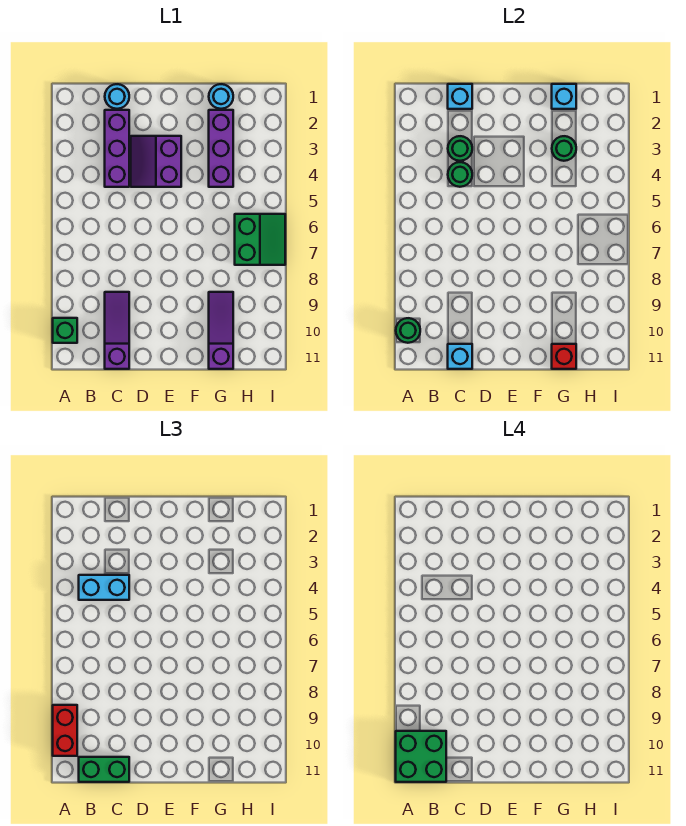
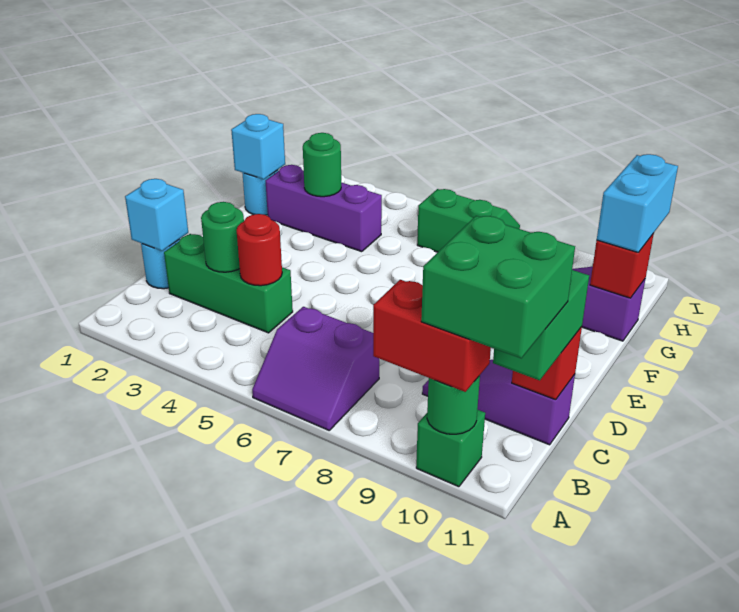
cyan 1x2 brick [79,575,129,600] -> cyan 1x2 brick moved to [597,154,678,252]
purple 1x3 brick [105,110,129,187] -> green 1x3 brick [164,234,293,333]
green 1x1 round brick [448,162,472,187] -> red 1x1 round brick [237,214,282,286]
cyan 1x1 brick [448,344,472,369] -> red 1x1 brick [512,327,582,400]
purple 2x2 slope [131,136,181,187] -> purple 2x2 slope moved to [252,307,379,430]

